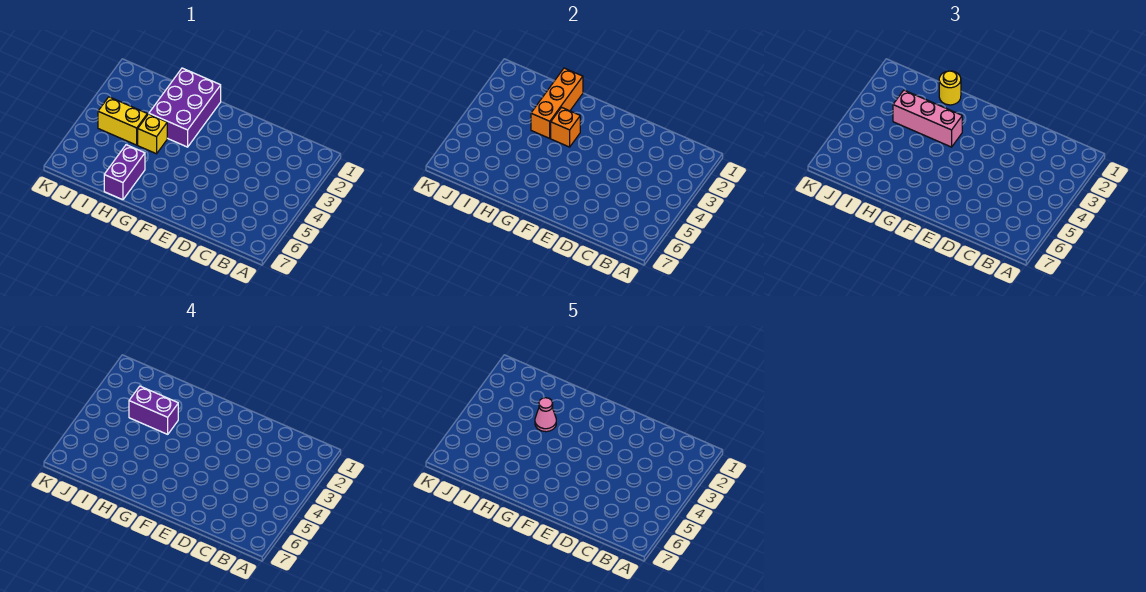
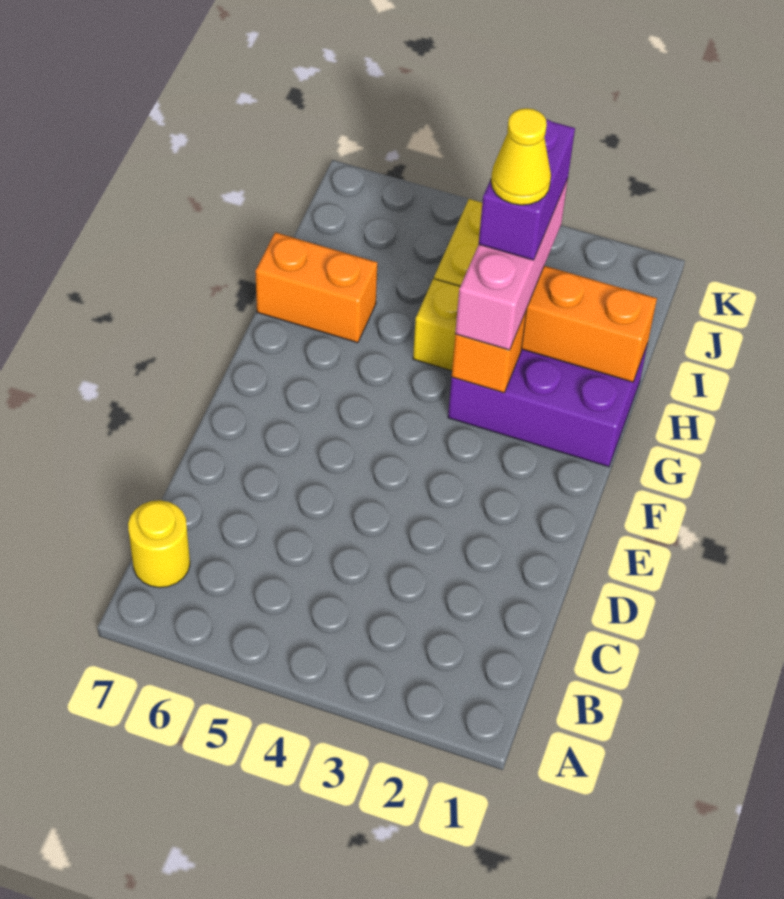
yellow 1x1 round brick [939,71,961,105] -> yellow 1x1 round brick moved to [128,500,190,588]
pink 1x1 cone [535,398,556,432] -> yellow 1x1 cone [491,108,551,205]
purple 1x2 brick [104,145,145,200] -> orange 1x2 brick [255,232,377,343]

